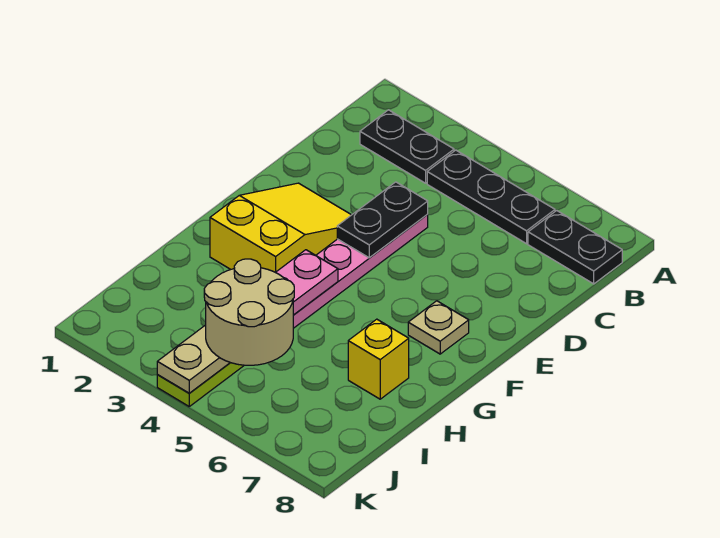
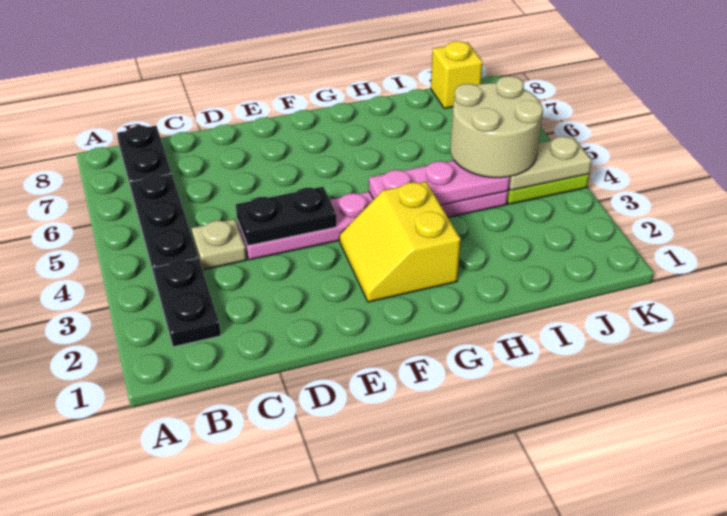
yellow 2x3 slope [210,183,351,272] -> yellow 2x2 slope [339,182,461,302]
tan 1x1 plate [408,301,469,354] -> tan 1x1 plate moved to [192,219,247,270]
yellow 1x1 brick [348,319,409,399] -> yellow 1x1 brick moved to [431,41,483,109]

